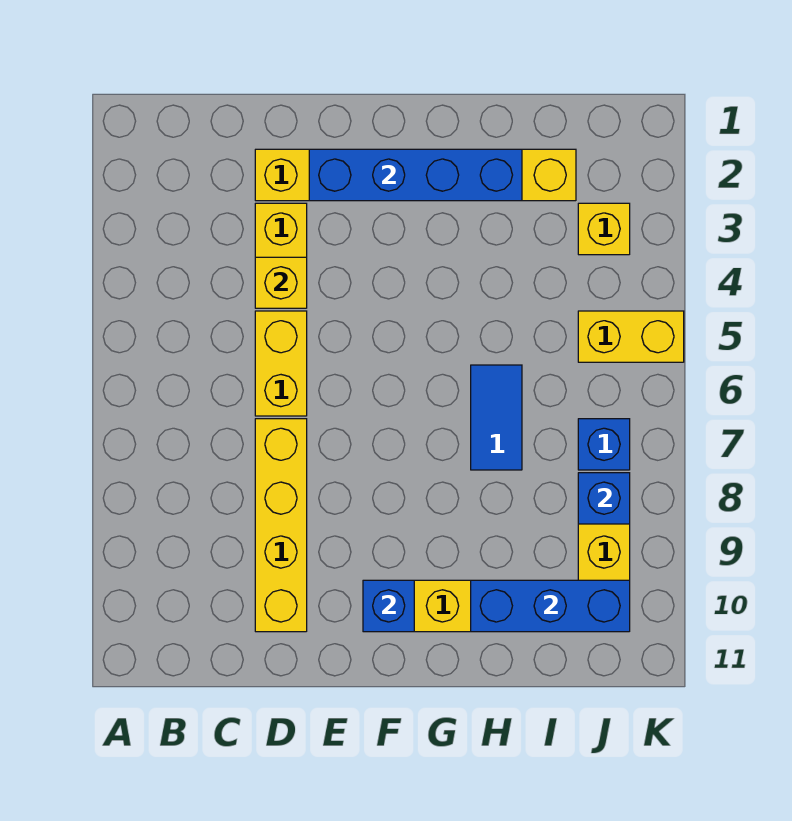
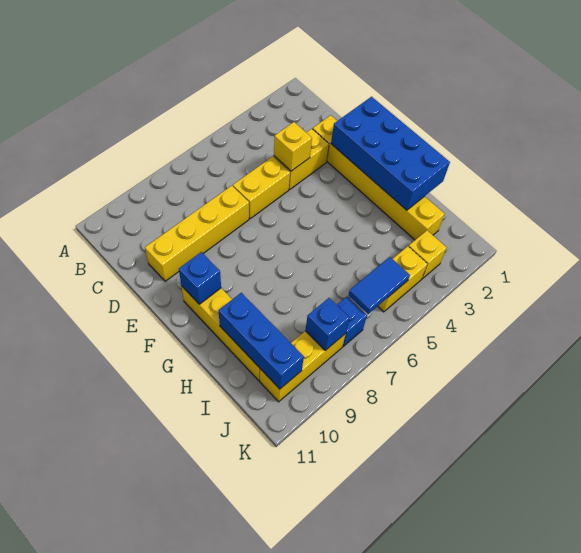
blue 1x4 brick [309,149,522,201] -> blue 2x4 brick [331,97,450,210]
blue 1x2 tile [471,365,522,470] -> blue 1x2 tile moved to [349,257,410,314]
yellow 1x2 brick [578,311,684,362] -> yellow 1x2 brick turned to [378,246,427,312]

